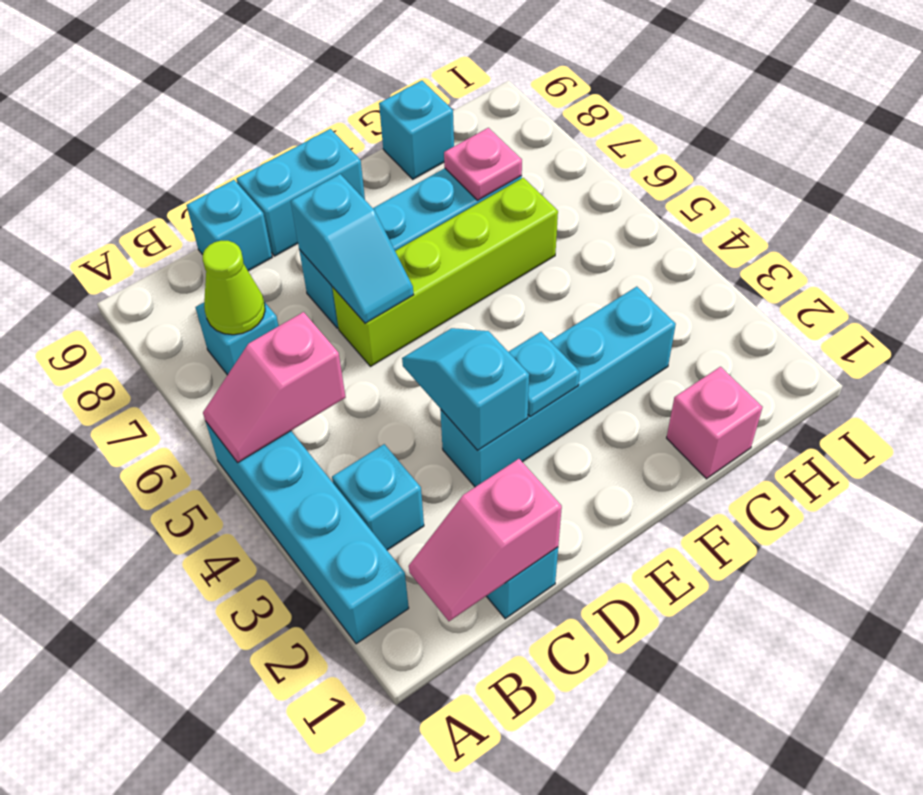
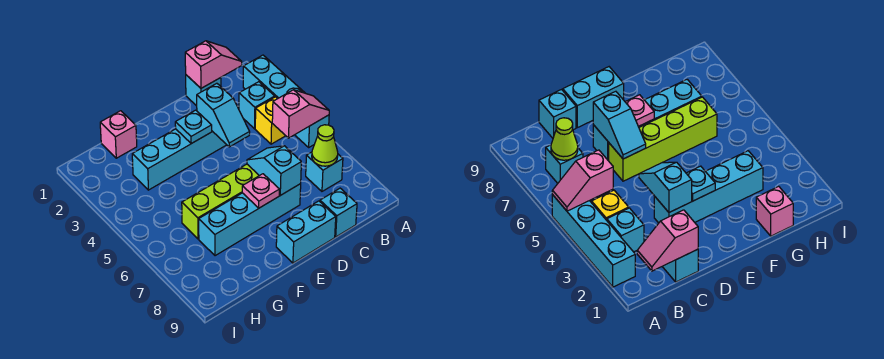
none -> yellow 1x1 brick [255,97,285,144]
pink 1x1 plate [444,128,522,200] -> pink 1x1 plate moved to [242,174,279,208]
cyan 1x1 brick [379,81,454,179] -> none

